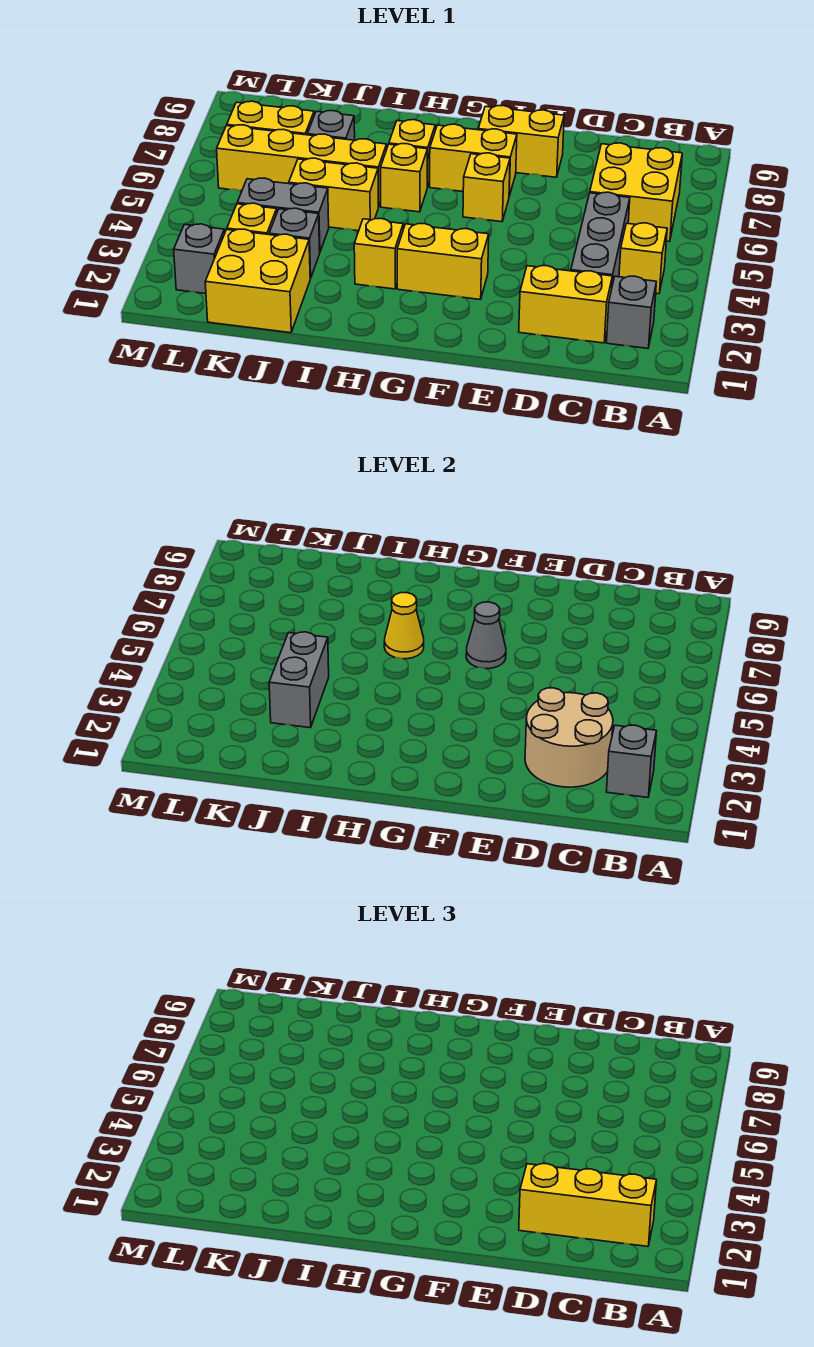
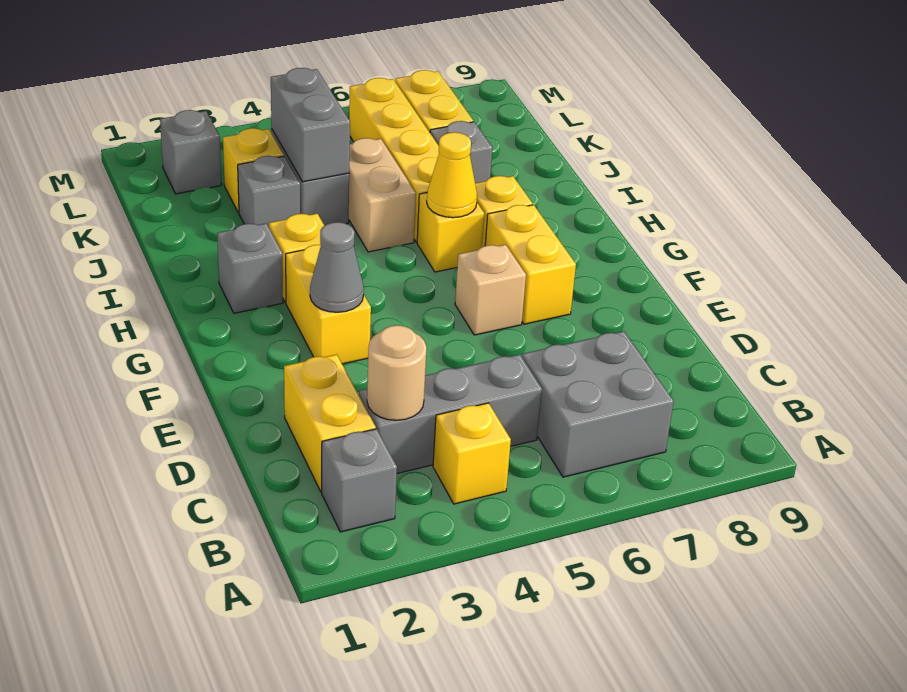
grey 1x1 brick [606,725,656,797] -> grey 1x1 brick moved to [217,223,283,313]
yellow 1x3 brick [519,1164,656,1246] -> none
yellow 2x2 brick [590,143,682,242] -> grey 2x2 brick [522,331,674,477]
tan 2x2 round brick [525,688,613,787] -> tan 1x1 round brick [367,325,427,420]
yellow 1x2 brick [478,106,564,177] -> none
yellow 1x1 brick [463,153,510,222] -> tan 1x1 brick [455,245,526,335]
grey 1x1 cone [466,602,506,669] -> grey 1x1 cone moved to [310,222,364,312]
yellow 1x2 brick [289,158,378,231] -> tan 1x2 brick [349,138,416,252]
yellow 2x2 brick [205,229,310,333] -> none
grey 1x2 brick [269,632,329,728] -> grey 1x2 brick turned to [271,68,350,182]

